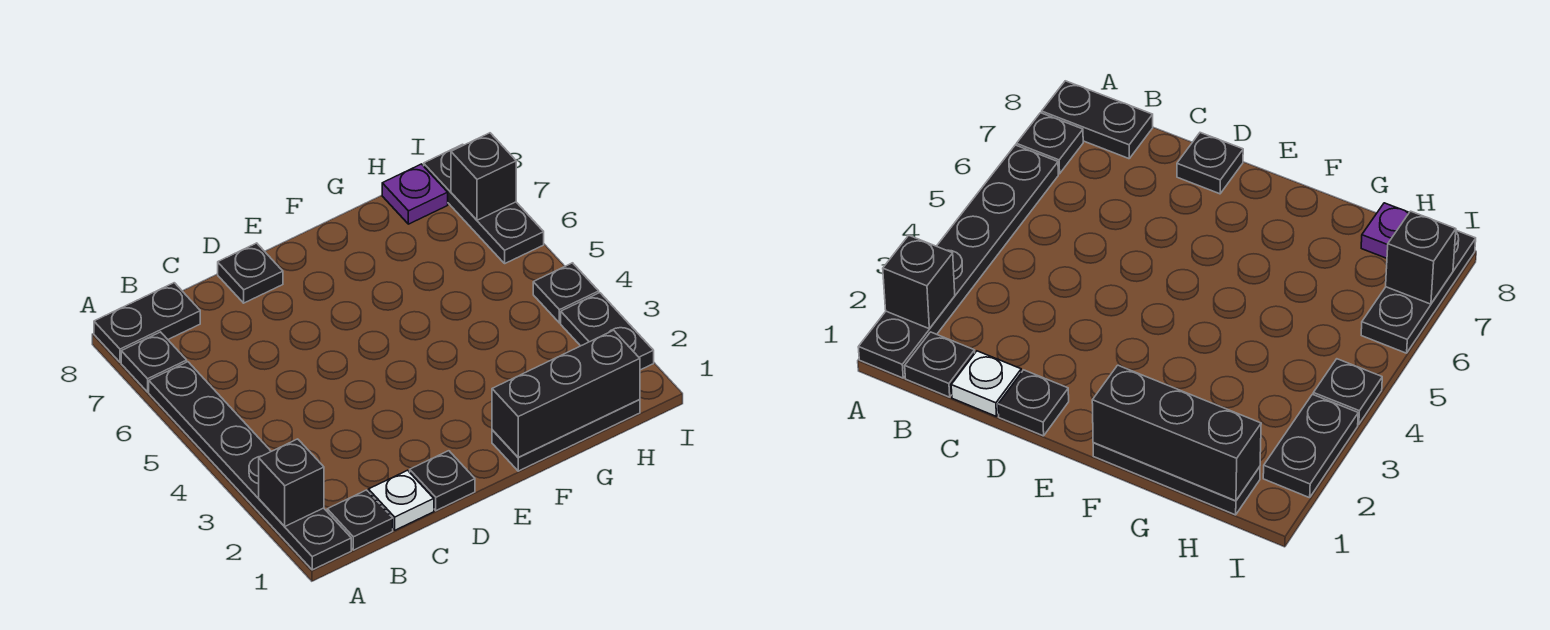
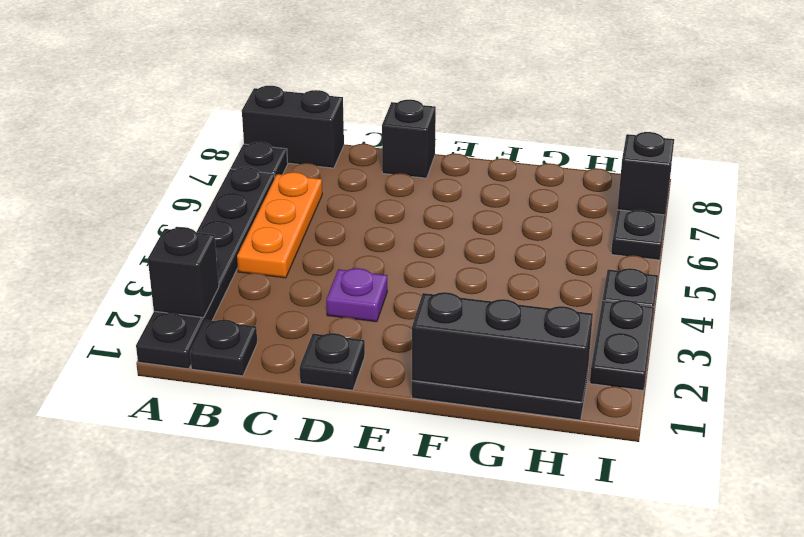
black 1x2 plate [94,283,200,362] -> black 1x2 brick [242,86,344,168]
none -> orange 1x3 plate [237,172,322,278]
white 1x1 plate [368,470,434,530] -> none
black 1x1 plate [218,243,283,303] -> black 1x1 brick [382,100,436,178]
purple 1x1 plate [382,164,448,224] -> purple 1x1 plate moved to [326,268,387,322]

